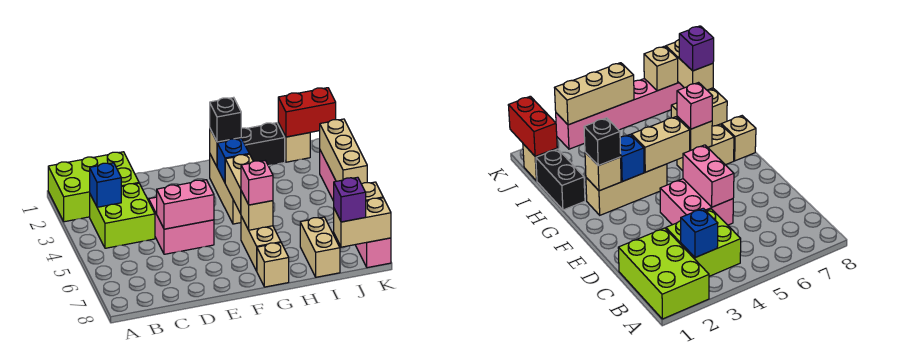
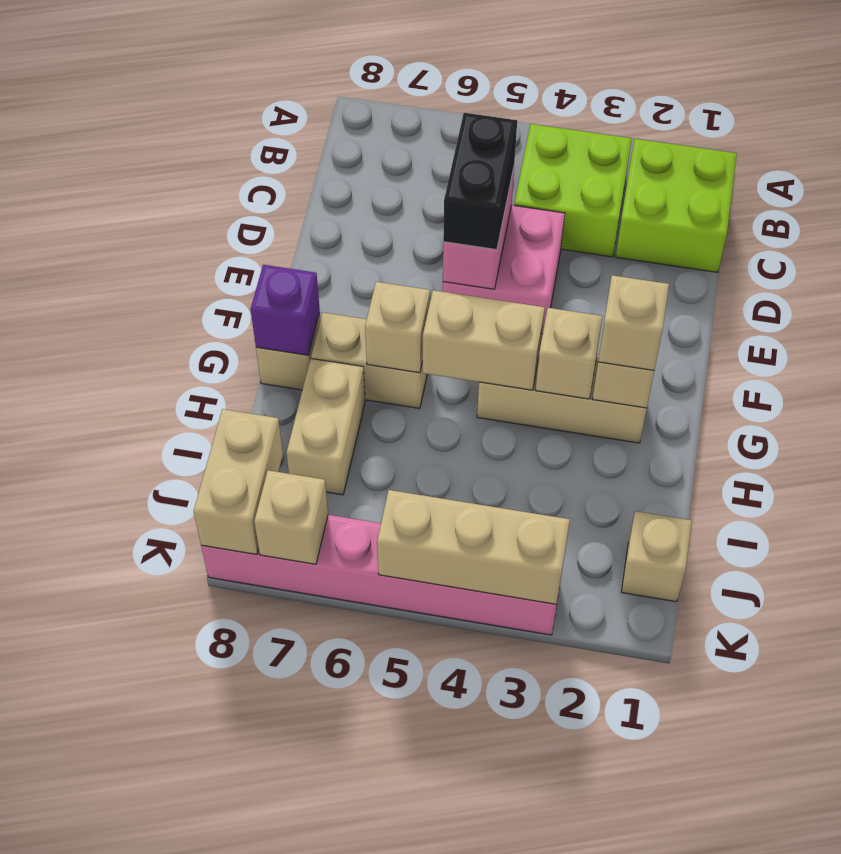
lime 2x3 brick [48,152,139,222] -> lime 2x2 brick [616,139,737,272]
blue 1x1 brick [90,163,121,207] -> none
black 1x1 brick [210,97,241,142] -> tan 1x1 brick [598,275,669,370]
blue 1x1 brick [217,138,249,182] -> tan 1x1 brick [536,308,603,399]
pink 1x1 brick [241,161,273,205] -> none
black 1x2 brick [241,123,285,166] -> black 1x2 brick moved to [443,113,517,250]
tan 1x2 brick [300,217,340,277] -> tan 1x2 brick turned to [286,359,365,495]
red 1x2 brick [278,88,336,137] -> none
purple 1x1 brick [334,177,366,222] -> purple 1x1 brick moved to [251,265,320,355]

